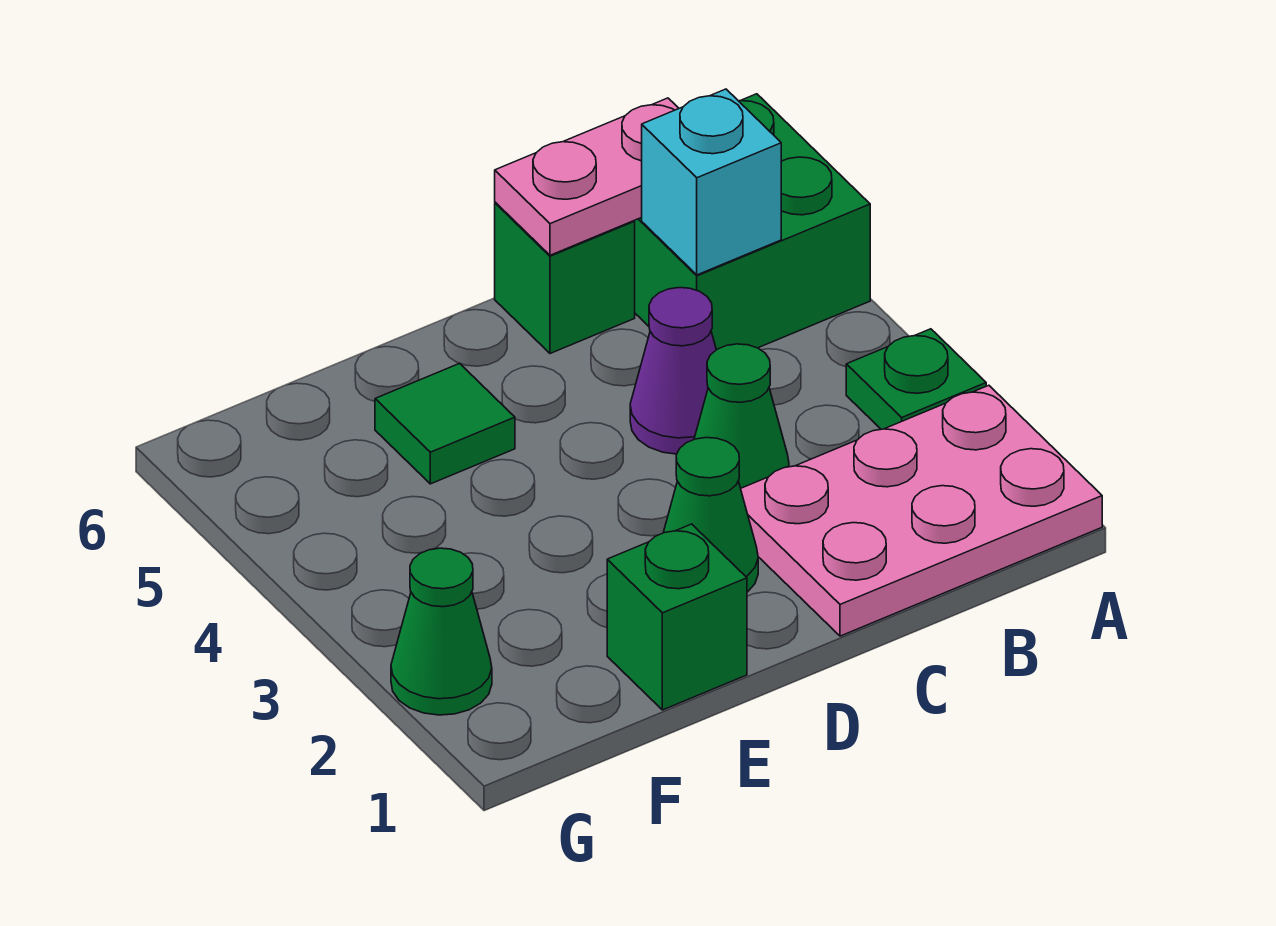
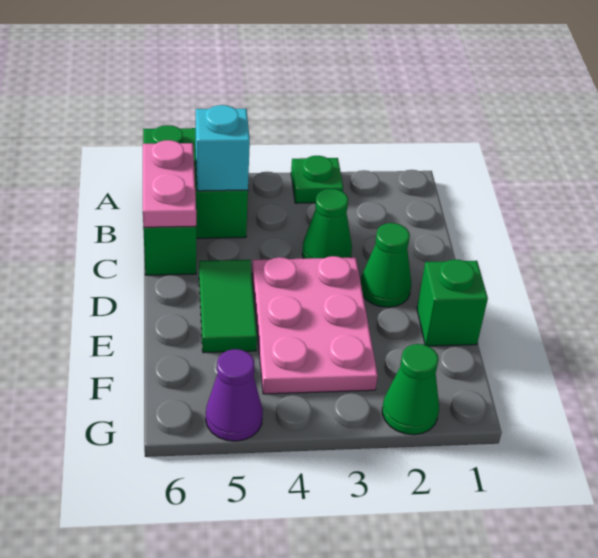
pink 2x3 plate [741,385,1102,636] -> pink 2x3 plate moved to [252,256,378,394]
purple 1x1 cone [630,288,716,454] -> purple 1x1 cone moved to [206,349,263,441]
green 1x1 tile [375,363,515,484] -> green 1x2 tile [199,260,257,353]

